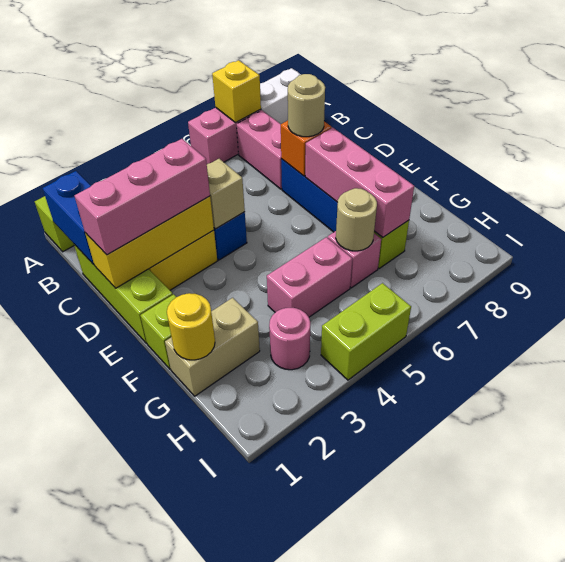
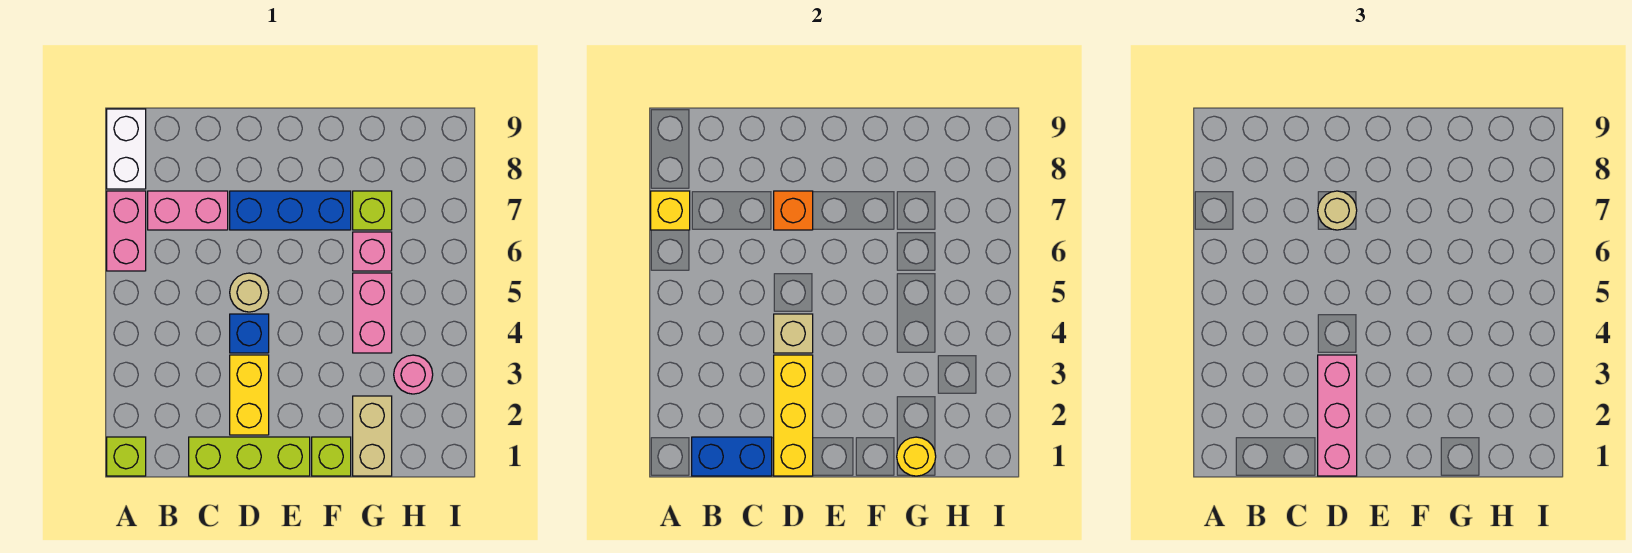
pink 1x3 brick [305,128,414,237] -> none
tan 1x1 round brick [336,188,377,251] -> tan 1x1 round brick moved to [230,273,269,312]
lime 1x2 brick [321,283,411,380] -> none

